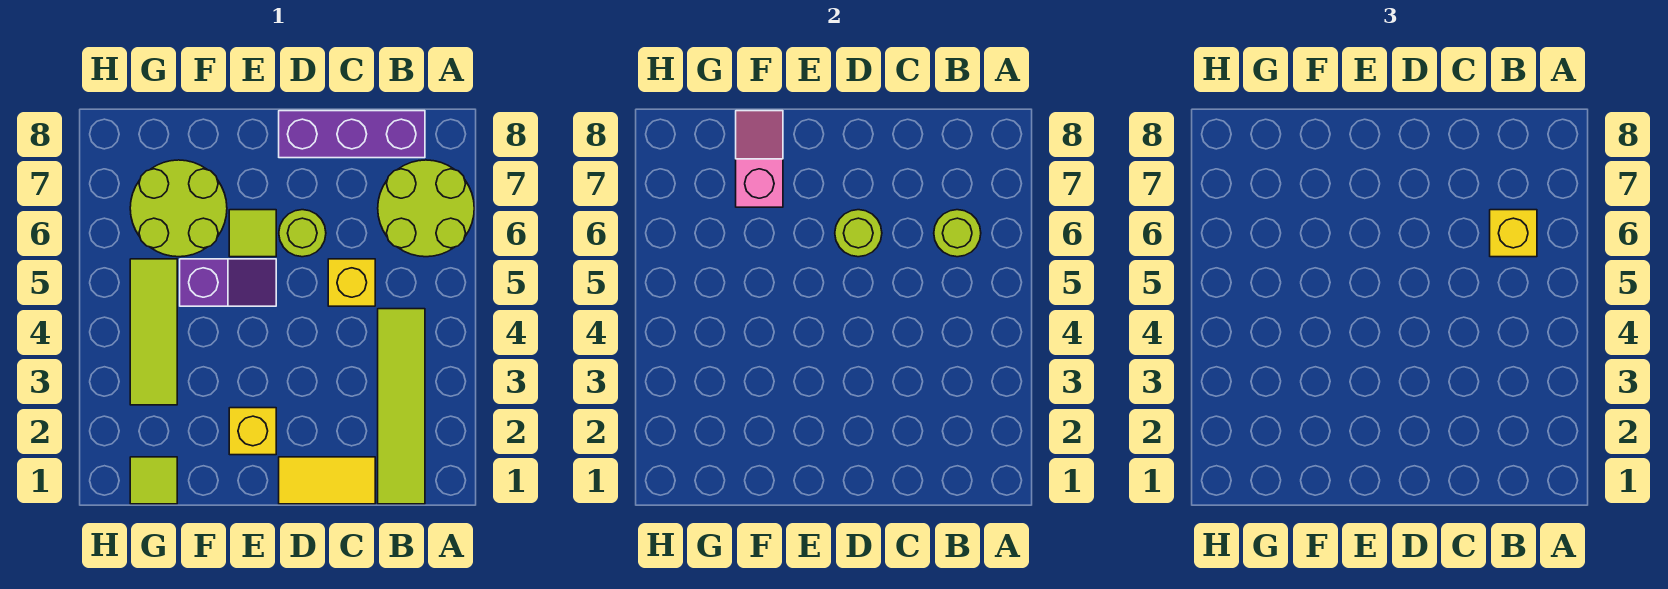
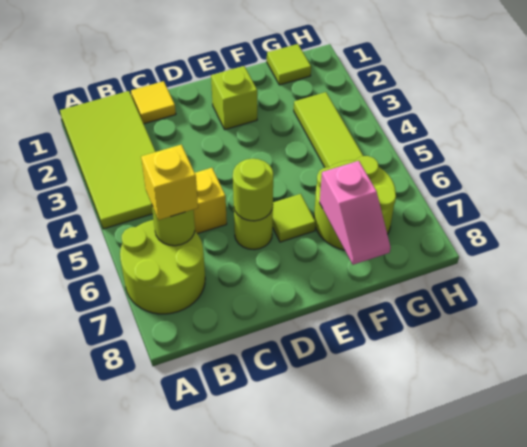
lime 1x4 tile [378,309,425,504] -> lime 2x4 tile [60,91,156,229]
purple 1x3 brick [279,111,425,158] -> none
yellow 1x2 tile [279,457,375,504] -> yellow 1x1 tile [131,81,176,124]
yellow 1x1 brick [229,408,276,455] -> lime 1x1 brick [211,66,257,130]
purple 1x2 slope [180,259,276,306] -> none

